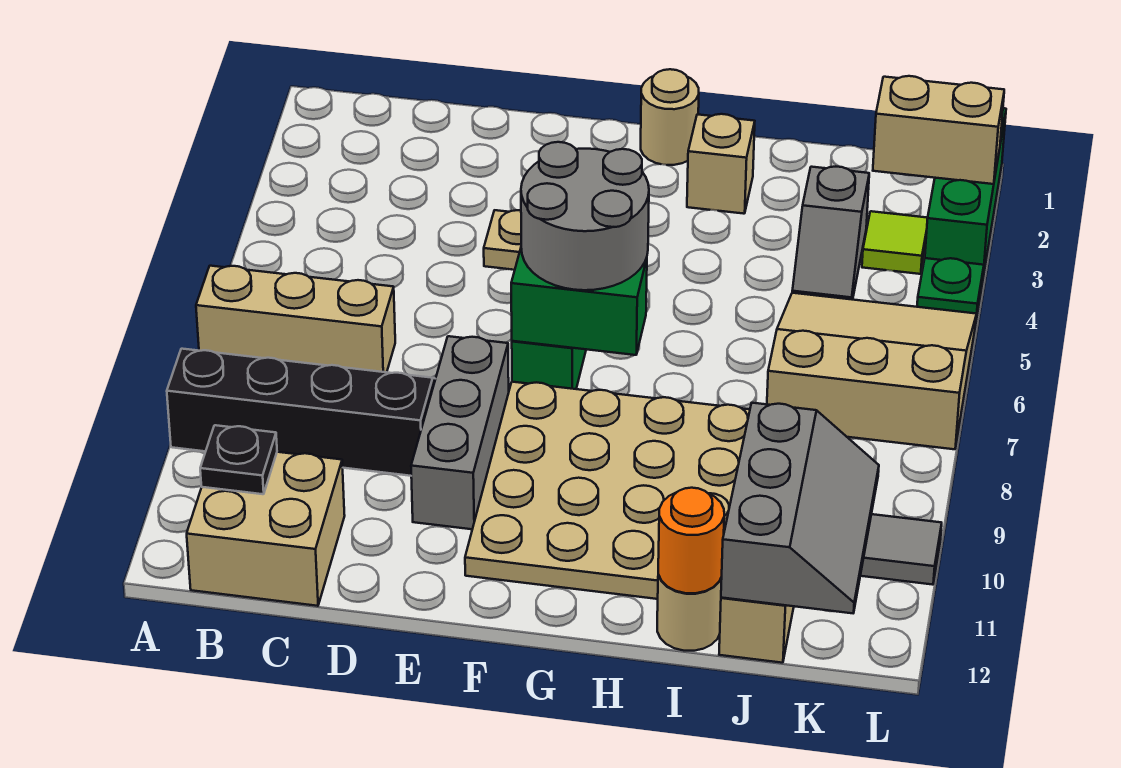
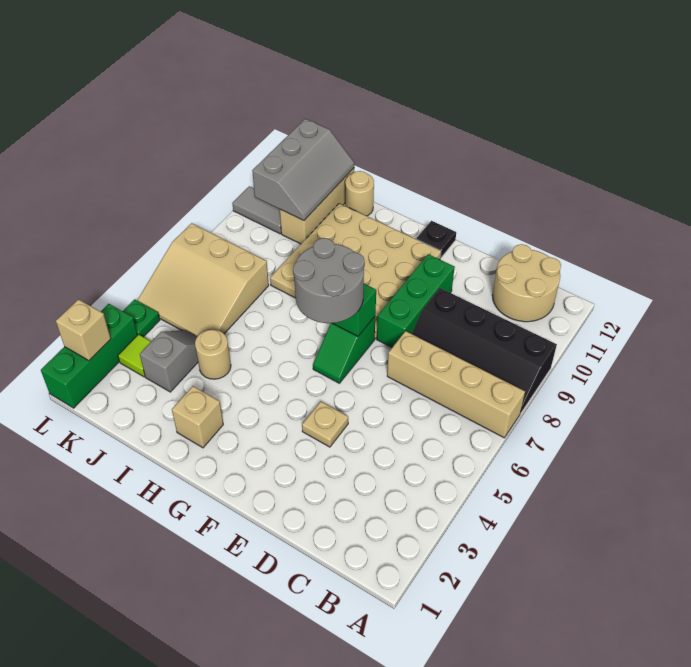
tan 1x3 brick [196,266,395,372] -> tan 1x4 brick [387,331,525,438]
tan 2x2 brick [187,452,345,606] -> tan 2x2 round brick [492,244,561,322]
black 1x1 plate [200,425,277,494] -> black 1x1 plate moved to [417,221,456,258]
grey 1x3 brick [411,336,509,529] -> green 1x3 brick [377,254,455,347]
tan 1x1 round brick [641,69,699,165] -> tan 1x1 round brick moved to [195,330,231,379]
orange 1x1 round brick [658,488,724,593] -> none
grey 2x3 slope [721,403,879,613] -> grey 2x3 slope turned to [252,119,354,221]
tan 1x2 brick [873,76,1004,184] -> tan 1x1 brick [56,299,111,361]

